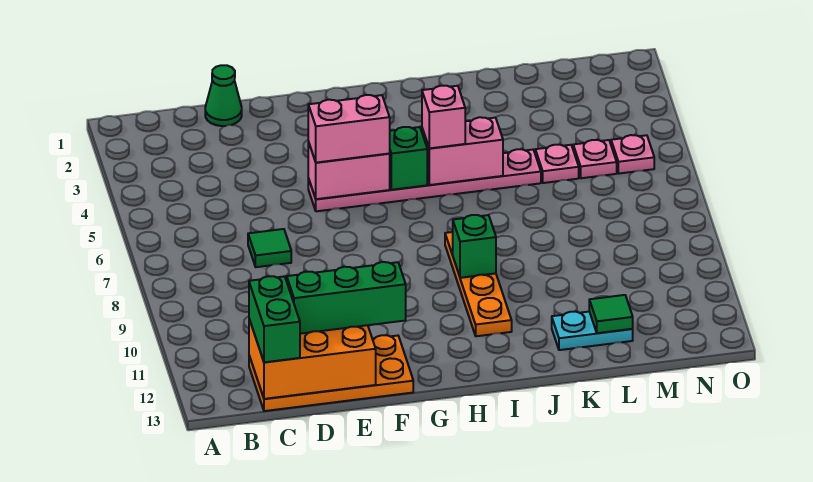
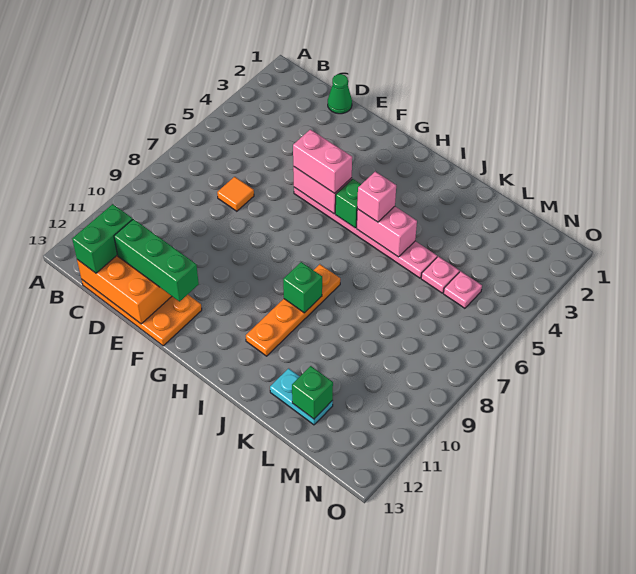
green 1x1 tile [248,229,291,267] -> orange 1x1 tile [217,177,254,211]
green 1x1 tile [589,295,633,333] -> green 1x1 brick [292,366,333,419]
pink 1x1 plate [611,135,654,174] -> none

